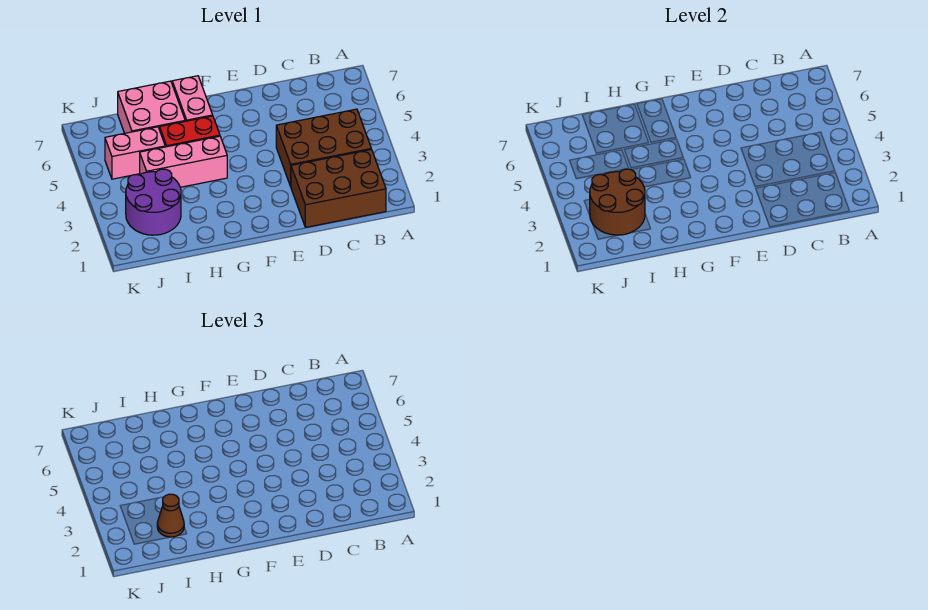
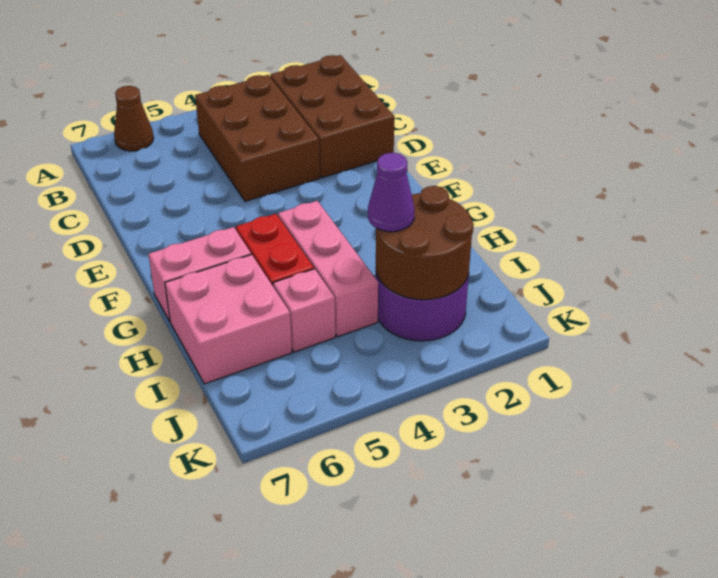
brown 1x1 cone [157,494,184,537] -> brown 1x1 cone moved to [114,86,154,151]
none -> purple 1x1 cone [368,153,414,232]
pink 1x2 brick [105,127,165,179] -> pink 1x1 brick [273,269,335,352]

